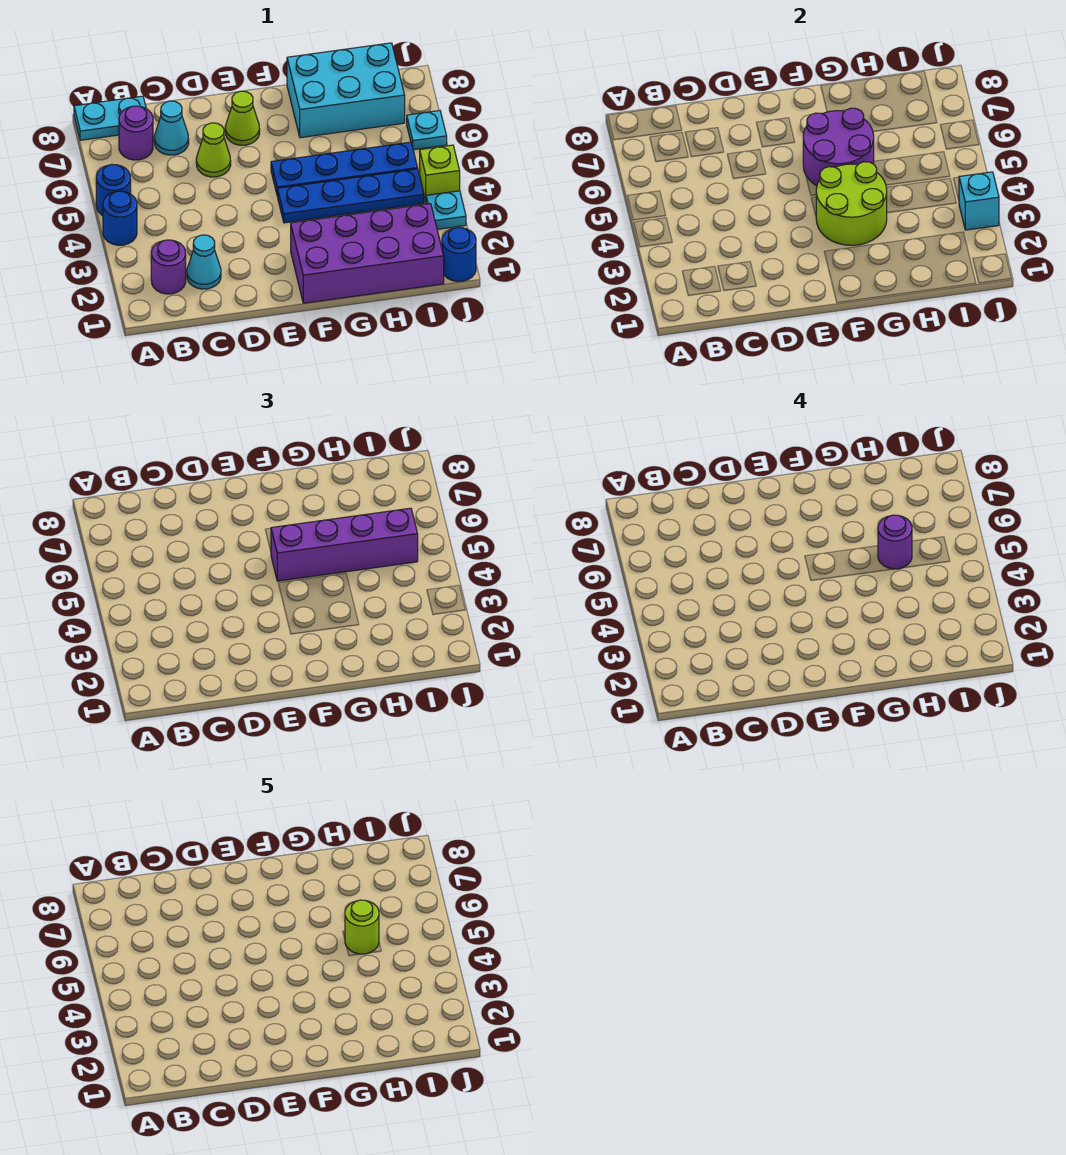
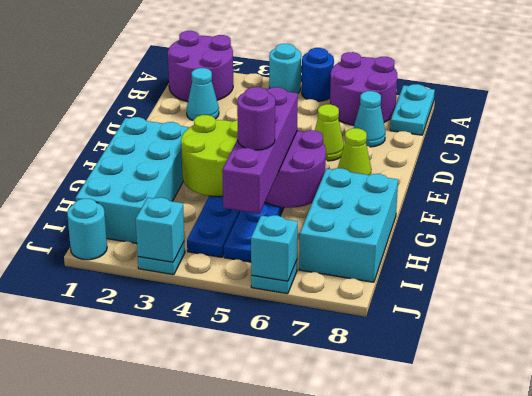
blue 1x1 round brick [103,191,137,245] -> cyan 1x1 round brick [269,44,301,93]
purple 1x1 round brick [151,240,186,294] -> purple 2x2 round brick [168,31,233,102]
purple 1x1 round brick [119,106,153,160] -> purple 2x2 round brick [330,52,397,125]
purple 2x4 brick [291,204,444,303] -> cyan 2x4 brick [76,117,190,243]
lime 1x1 round brick [345,900,379,954] -> none
blue 1x1 round brick [442,227,476,281] -> cyan 1x1 round brick [67,199,107,260]
lime 1x1 brick [420,145,460,202] -> none
none -> cyan 1x1 brick [251,215,298,281]

